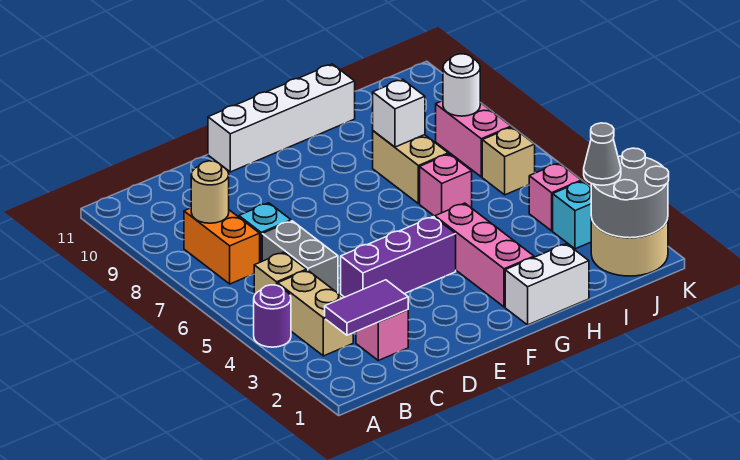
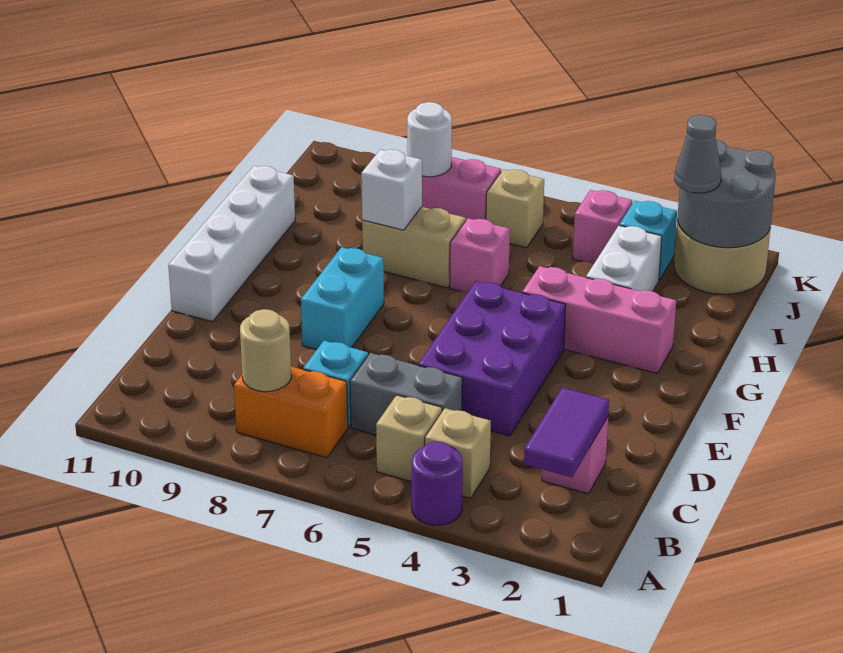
tan 1x2 brick [278,270,353,356] -> tan 1x1 brick [425,408,491,498]
purple 1x3 brick [341,217,456,297] -> purple 2x3 brick [418,281,566,436]
none -> cyan 1x2 brick [301,247,384,350]
white 1x2 brick [505,244,589,325] -> white 1x2 brick moved to [586,226,662,291]

